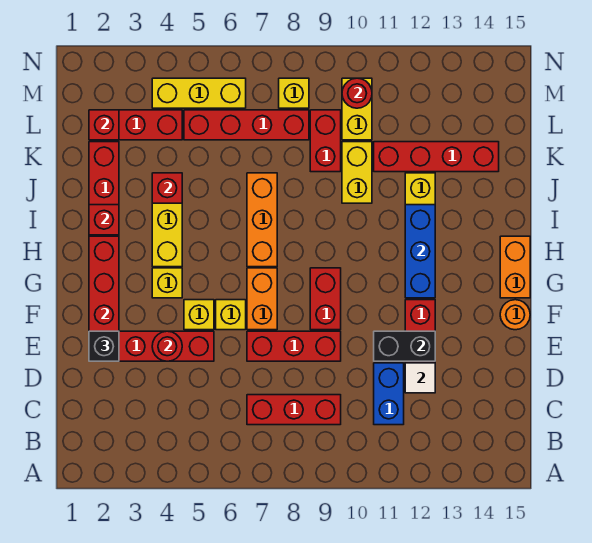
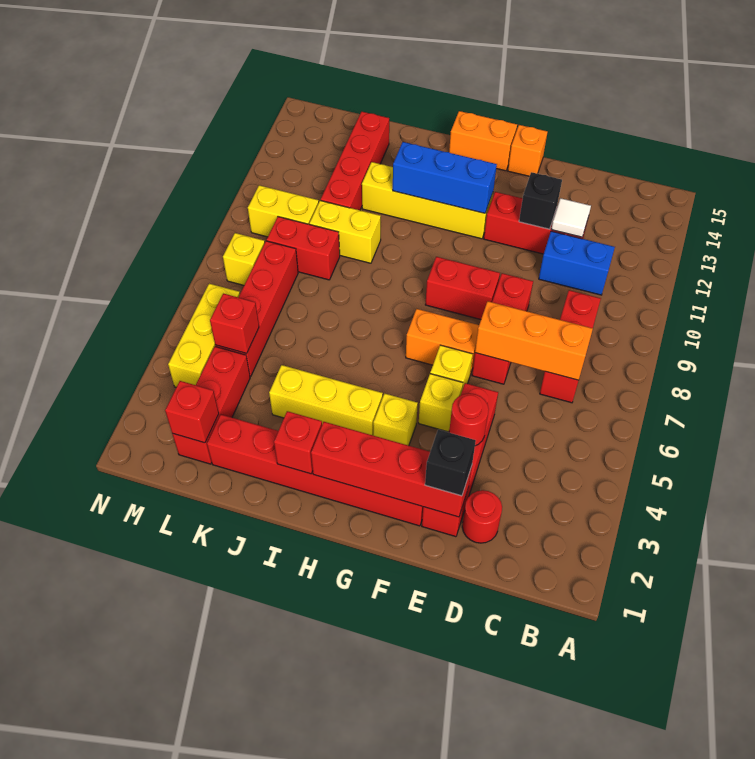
black 1x2 brick [374,331,435,361] -> black 1x1 brick [519,172,562,229]
orange 1x1 round brick [500,300,530,330] -> orange 1x1 brick [508,125,547,176]
orange 1x3 brick [247,173,277,267] -> orange 1x3 brick moved to [475,301,593,380]
red 1x1 brick [152,173,182,203] -> red 1x1 brick moved to [210,294,259,353]
red 1x1 round brick [342,78,372,108] -> red 1x1 round brick moved to [462,490,502,543]

